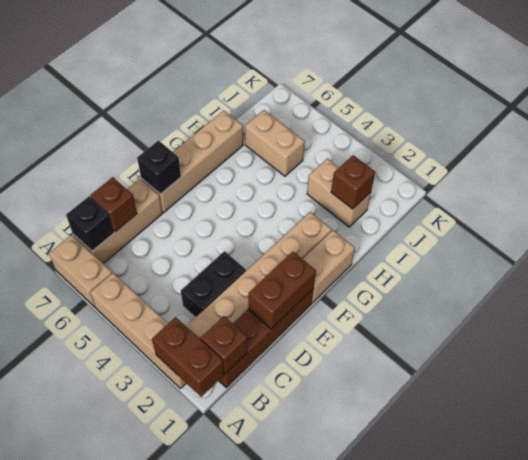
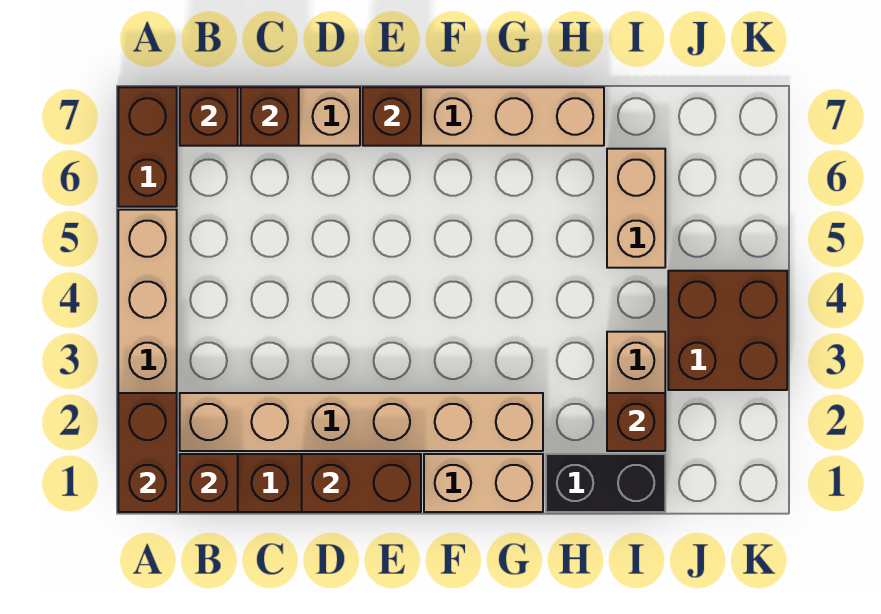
tan 1x2 brick [49,235,112,307] -> brown 1x2 brick [118,87,177,207]
black 1x1 brick [66,196,114,251] -> brown 1x1 brick [180,87,238,146]
black 1x2 brick [181,251,246,318] -> black 1x2 brick moved to [546,454,665,512]
black 1x1 brick [137,141,181,194] -> brown 1x1 brick [363,87,421,146]
none -> brown 2x2 brick [668,271,787,390]

